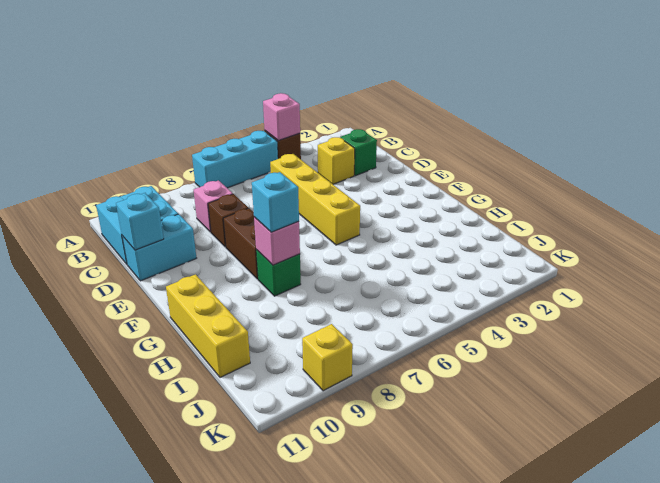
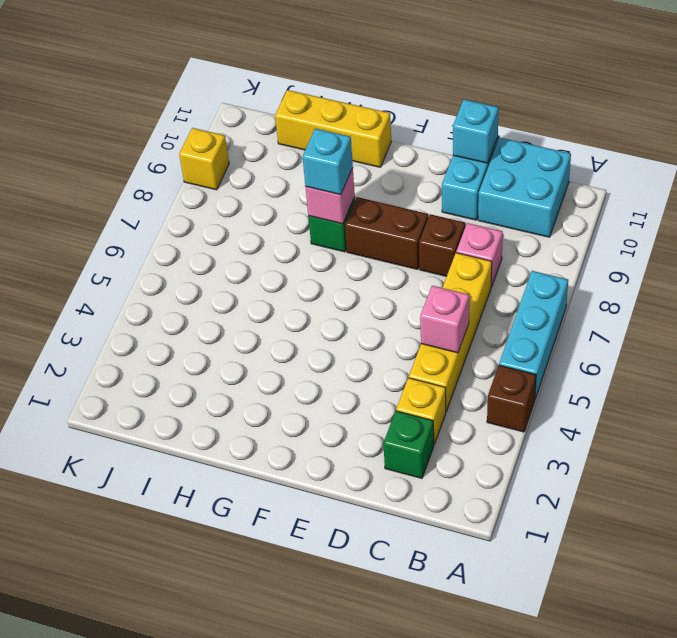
pink 1x1 brick [263,93,300,141] -> pink 1x1 brick moved to [420,286,469,353]
yellow 1x4 brick [270,154,360,245] -> yellow 1x4 brick turned to [409,253,492,411]

